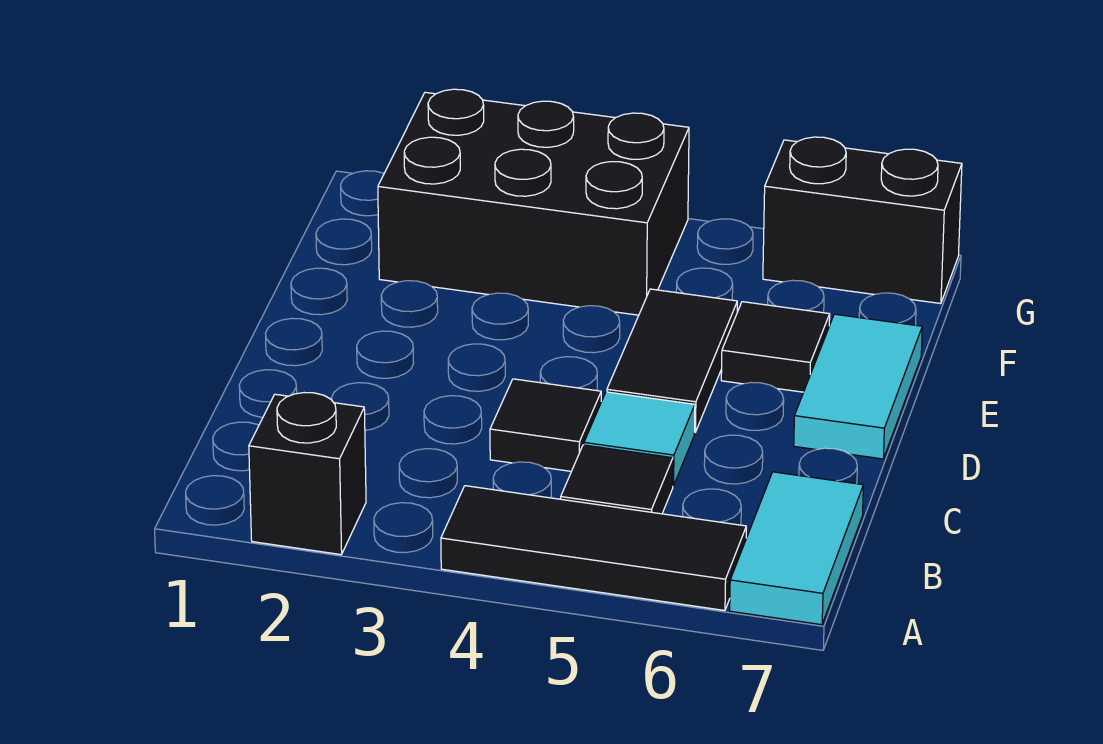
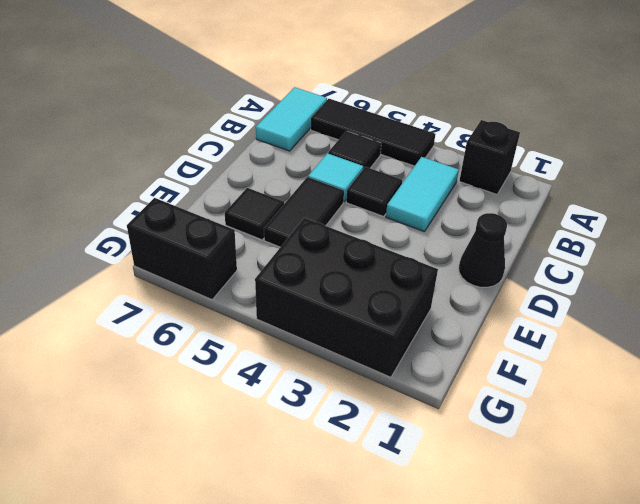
none -> black 1x1 cone [459,213,507,287]
cyan 1x2 tile [794,314,922,459] -> cyan 1x2 tile moved to [386,157,459,232]

